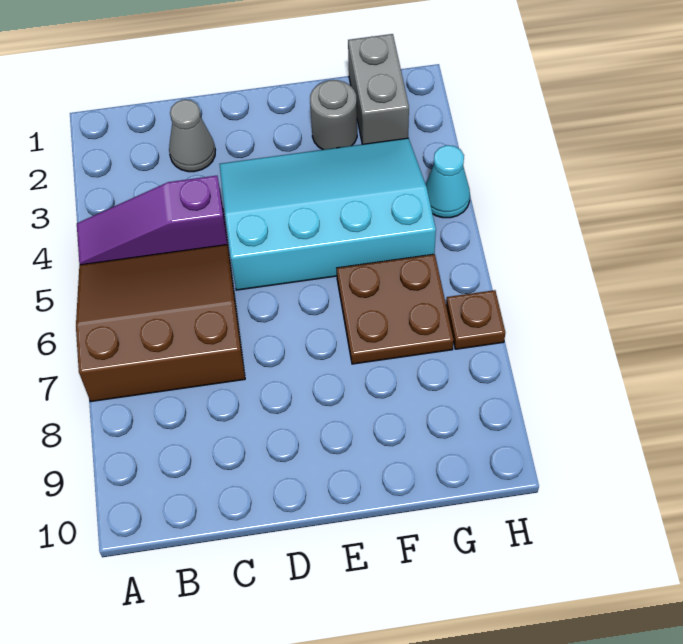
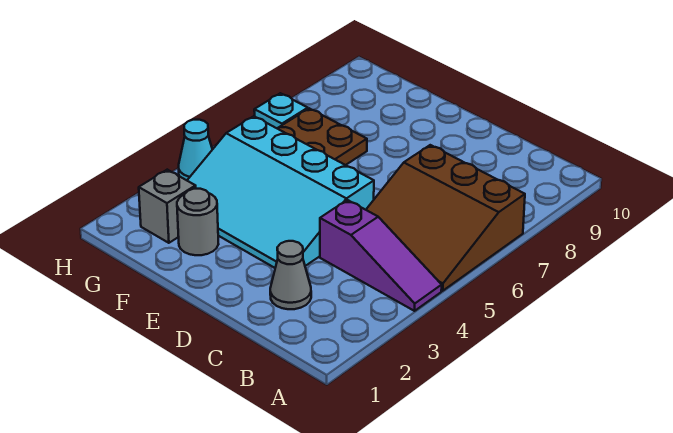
grey 1x2 brick [348,34,409,144] -> grey 1x1 brick [139,170,196,243]
brown 1x1 plate [446,290,505,349] -> cyan 1x1 plate [254,93,308,128]

